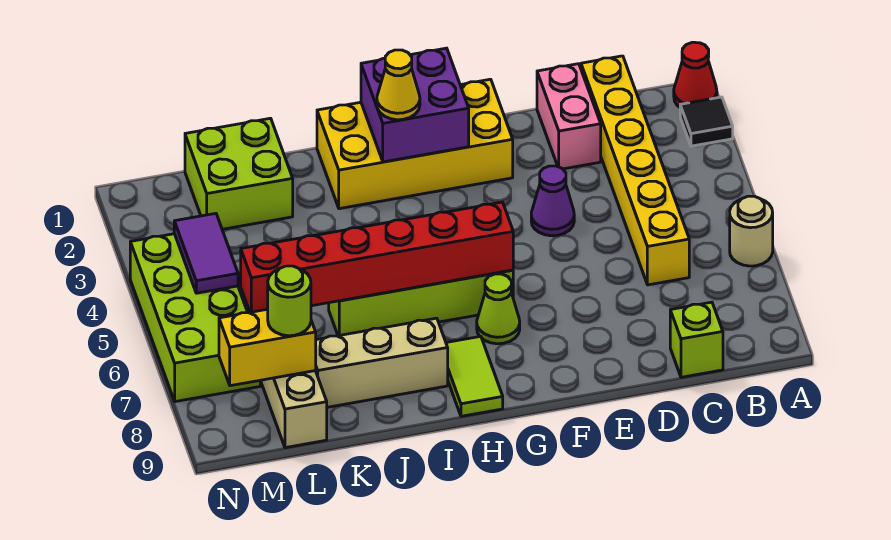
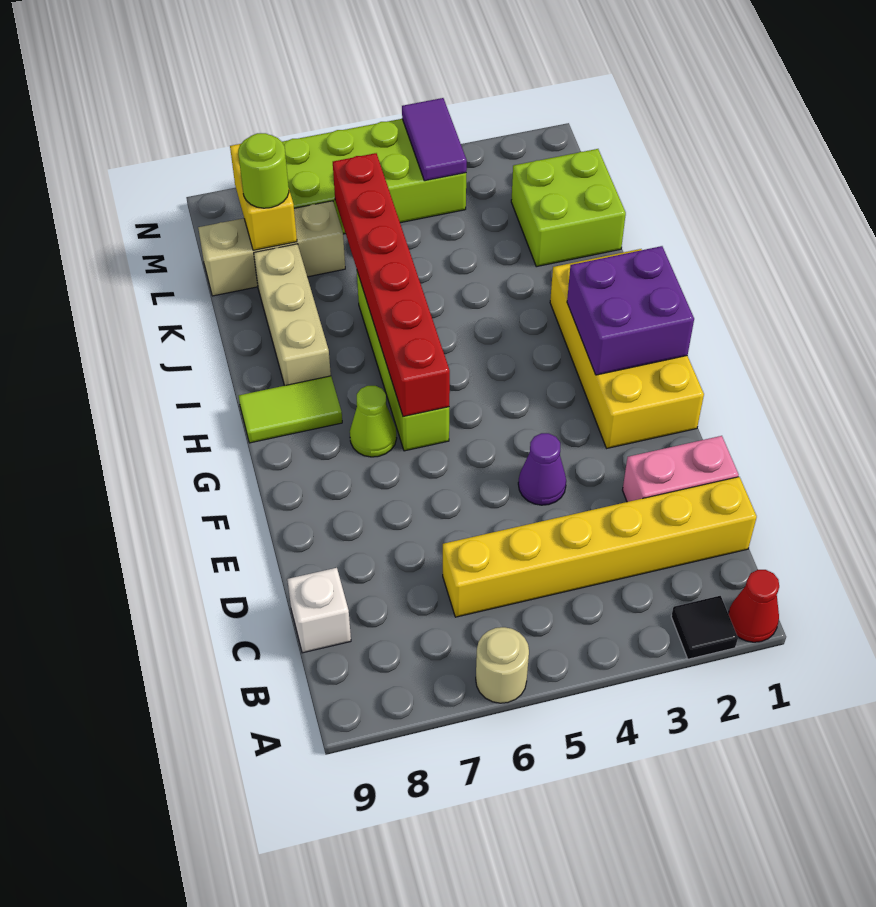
lime 1x1 brick [670,302,723,377] -> white 1x1 brick [287,568,351,653]
yellow 1x1 cone [377,50,420,120] -> none
purple 1x2 tile [174,213,238,293] -> purple 1x2 tile turned to [402,98,467,181]

